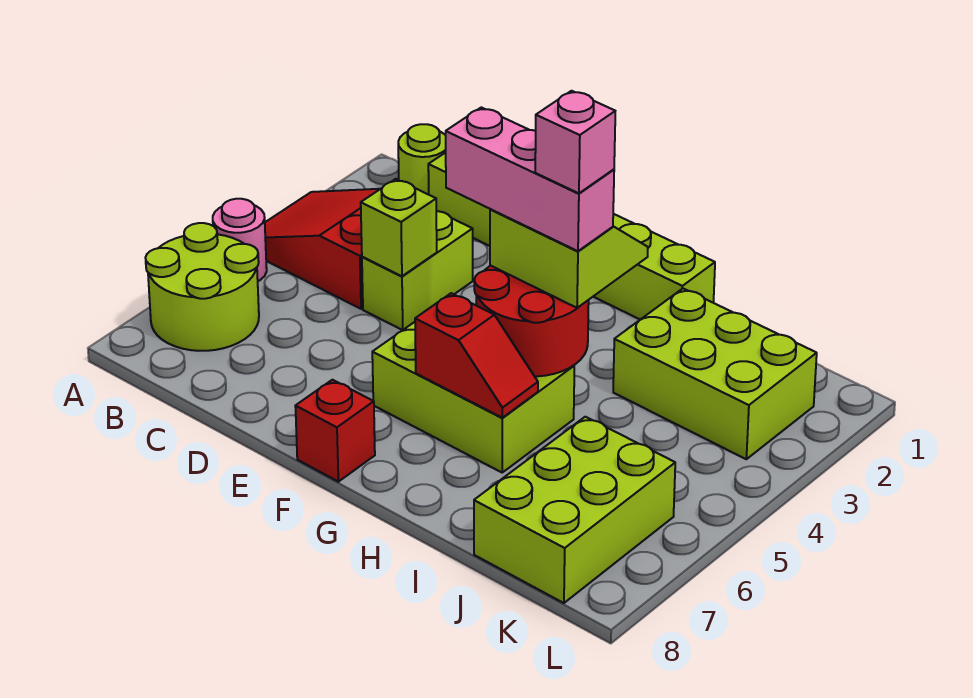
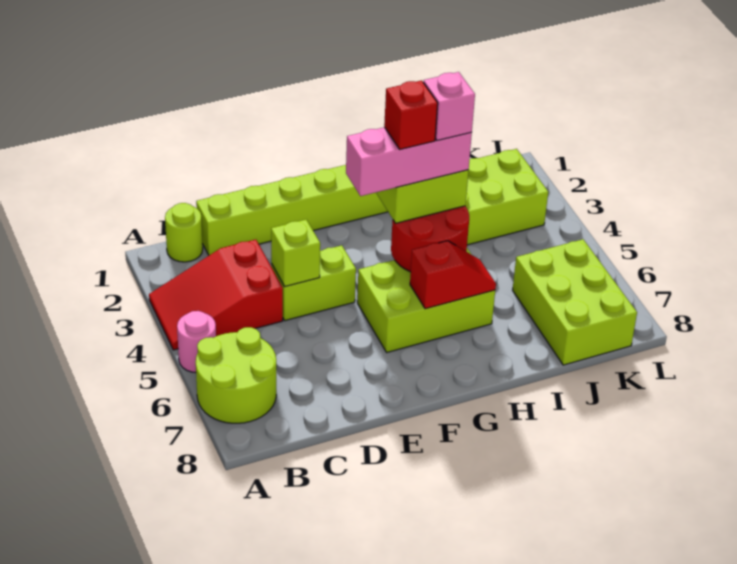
lime 1x2 brick [362,211,473,330] -> lime 1x2 brick turned to [271,245,356,321]
red 1x1 brick [295,380,375,482] -> red 1x1 brick moved to [384,80,438,149]

